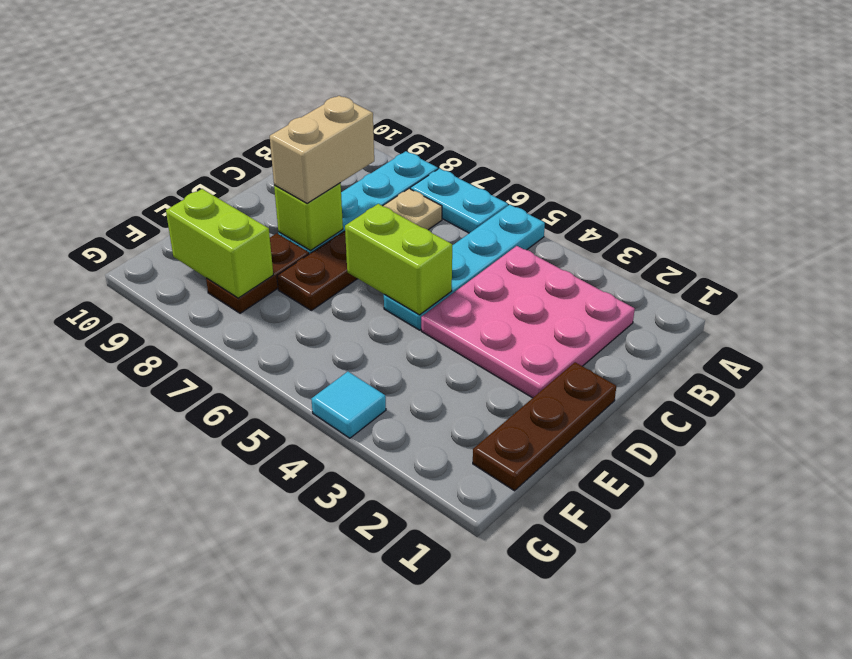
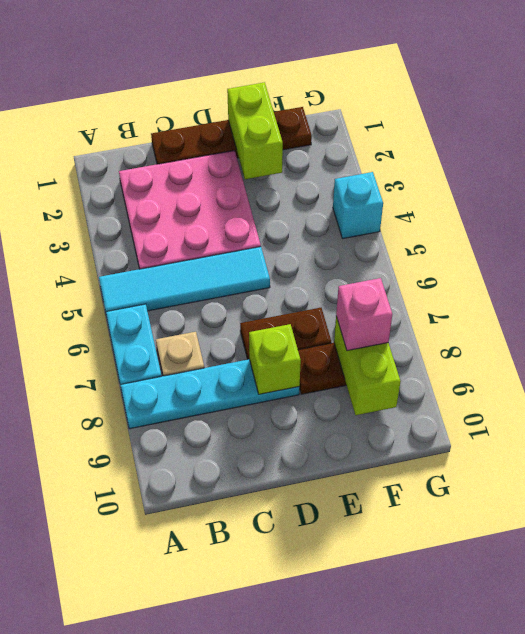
cyan 1x4 plate [384,205,545,330] -> cyan 1x4 tile [99,247,270,312]
tan 1x2 brick [270,96,374,203] -> none
brown 1x3 plate [473,362,616,491] -> brown 1x4 plate [151,107,312,164]
lime 1x2 brick [345,204,452,315] -> lime 1x2 brick moved to [227,82,283,179]
none -> pink 1x1 brick [336,278,392,351]
cyan 1x1 tile [311,372,386,438] -> cyan 1x1 brick [333,172,383,239]

